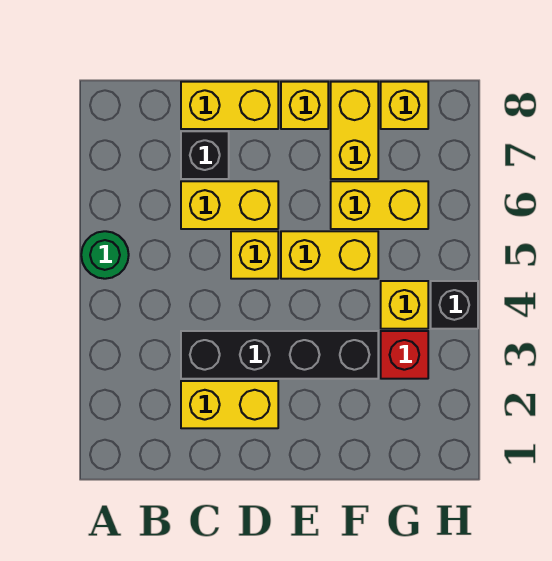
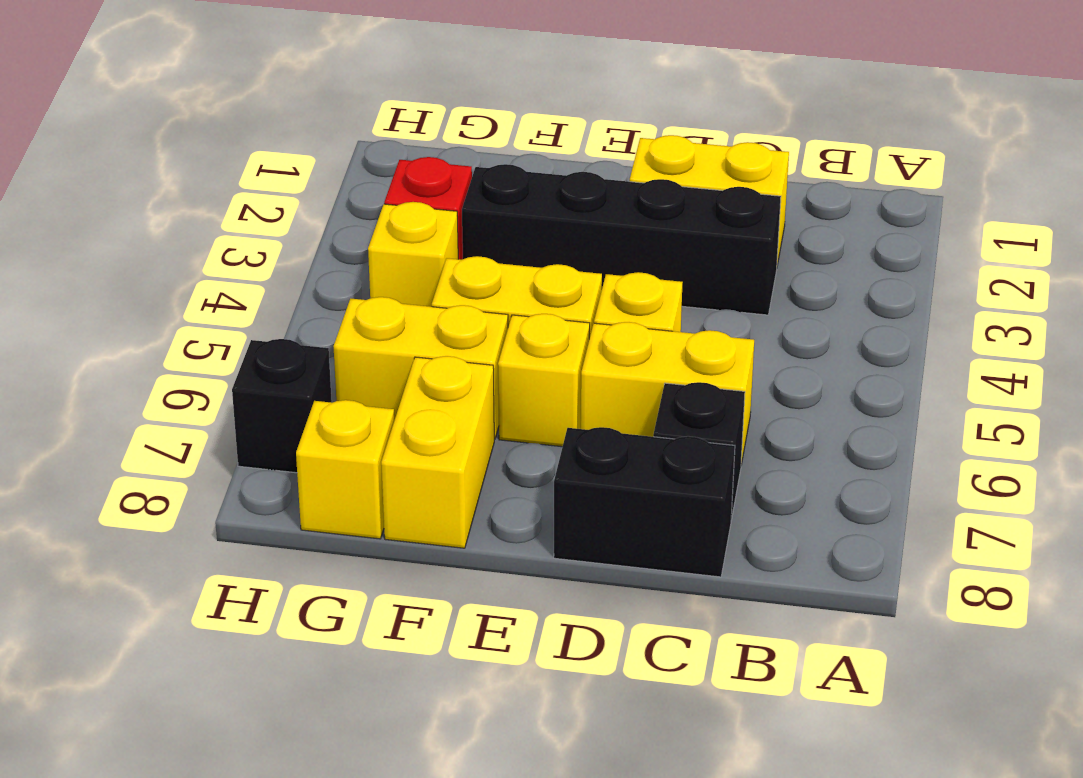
green 1x1 round brick [81,231,129,279] -> none
yellow 1x2 brick [181,82,278,129] -> black 1x2 brick [554,427,735,577]
yellow 1x1 brick [281,82,328,129] -> yellow 1x1 brick moved to [498,314,590,447]
black 1x1 brick [431,281,478,329] -> black 1x1 brick moved to [232,339,332,473]

